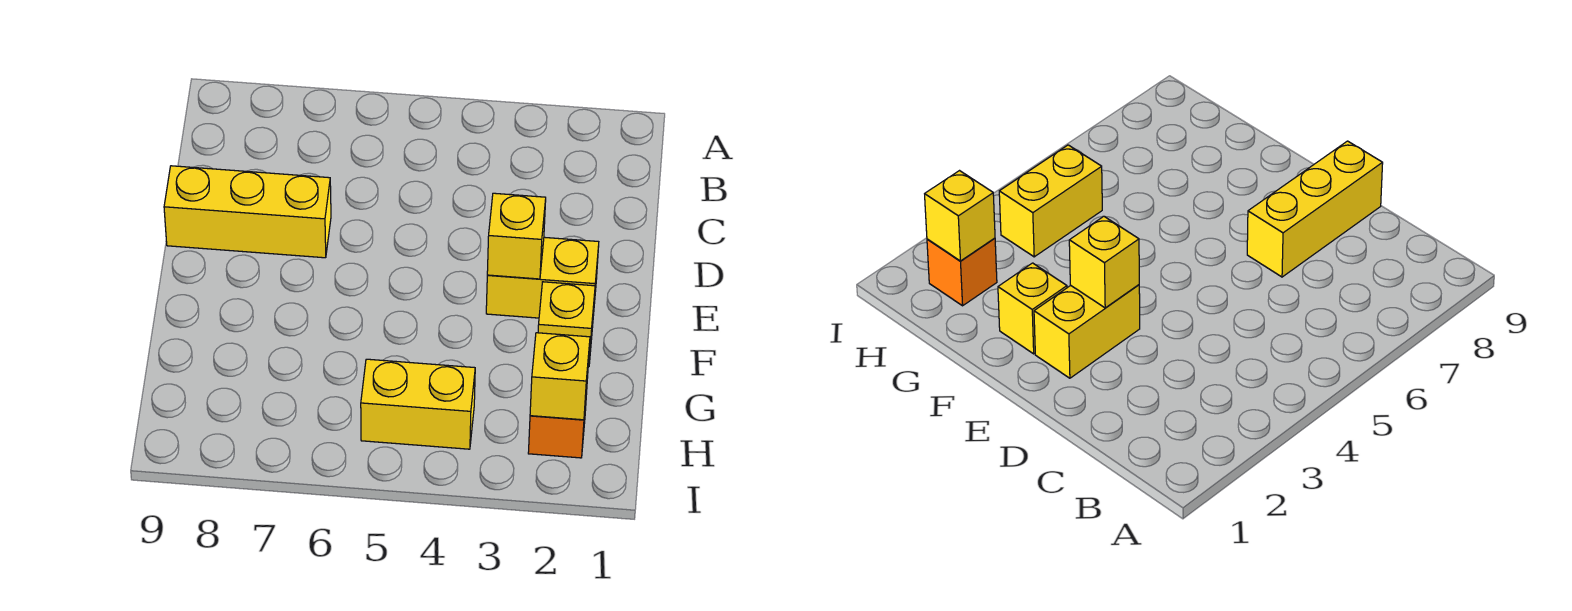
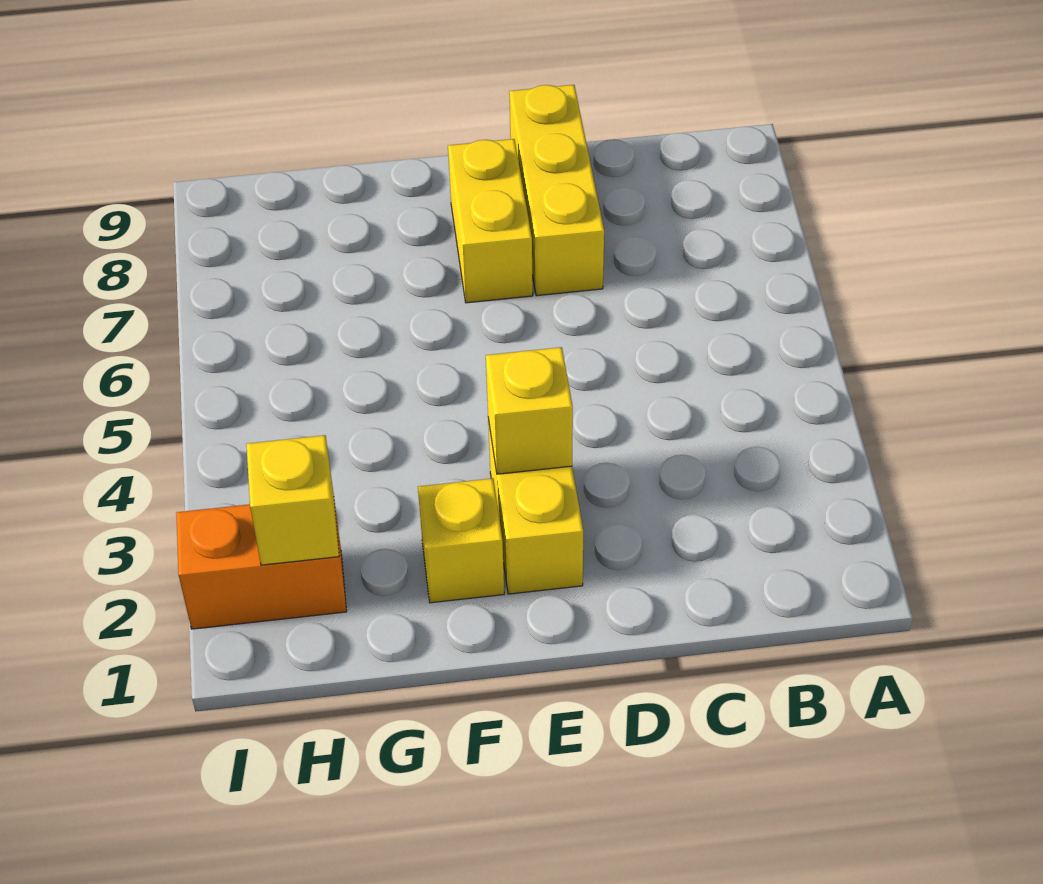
orange 1x1 brick [528,390,587,458] -> orange 1x2 brick [176,501,347,629]
yellow 1x2 brick [361,359,475,449] -> yellow 1x2 brick moved to [448,139,533,303]

